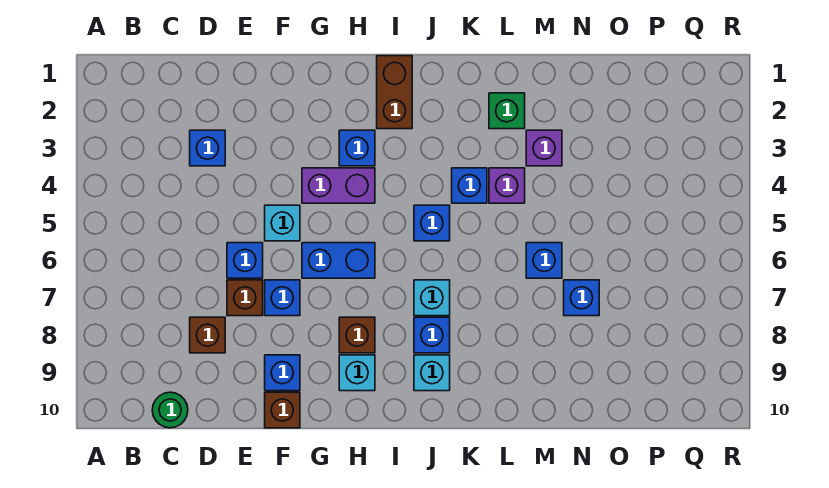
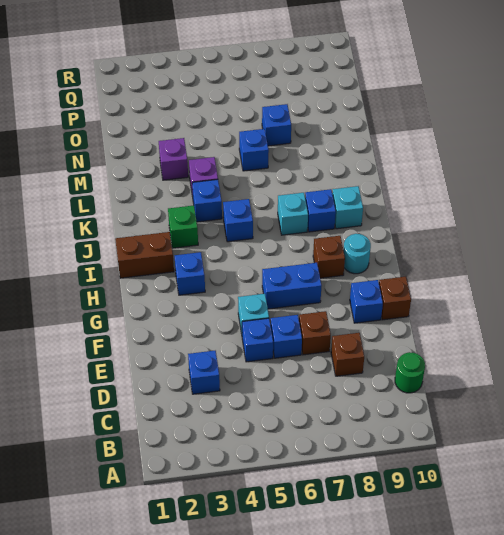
blue 1x1 brick [265,280,300,316] -> blue 1x1 brick moved to [242,318,273,362]
purple 1x2 brick [302,168,375,203] -> none
blue 1x2 brick [302,243,375,278] -> blue 1x2 brick turned to [262,263,321,309]
cyan 1x1 brick [339,355,375,391] -> cyan 1x1 round brick [343,234,371,274]
green 1x1 brick [489,93,525,129] -> green 1x1 brick moved to [168,205,198,248]

